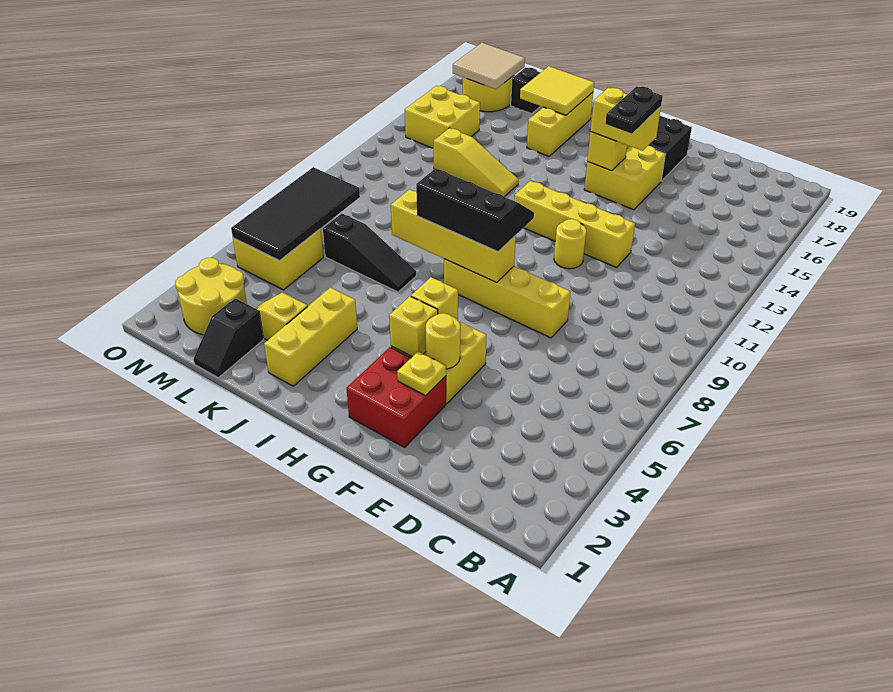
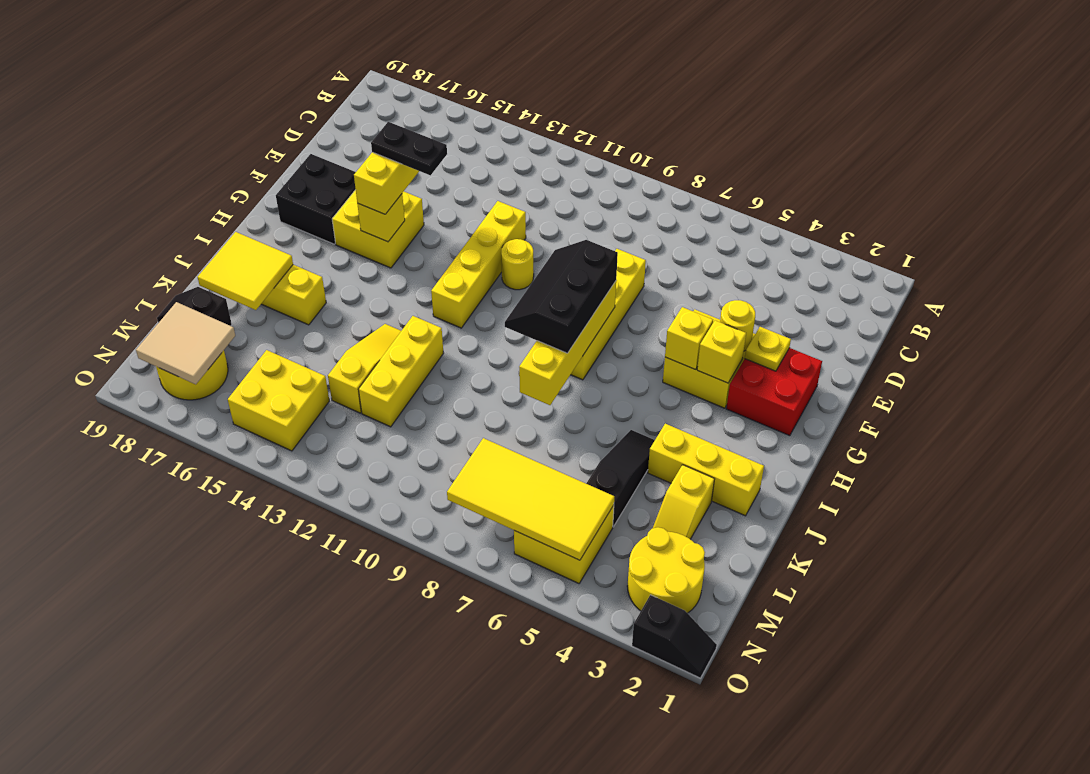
black 1x3 slope [323,214,416,292] -> black 1x3 slope moved to [586,430,655,527]
none -> yellow 1x3 brick [358,316,443,427]
black 1x2 slope [194,298,264,378] -> black 1x2 slope moved to [632,595,717,678]
black 2x4 tile [231,167,360,261] -> yellow 2x4 tile [447,438,614,560]

